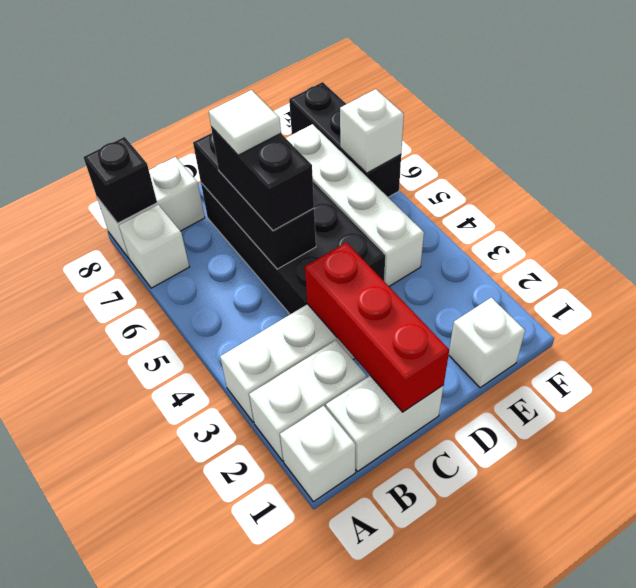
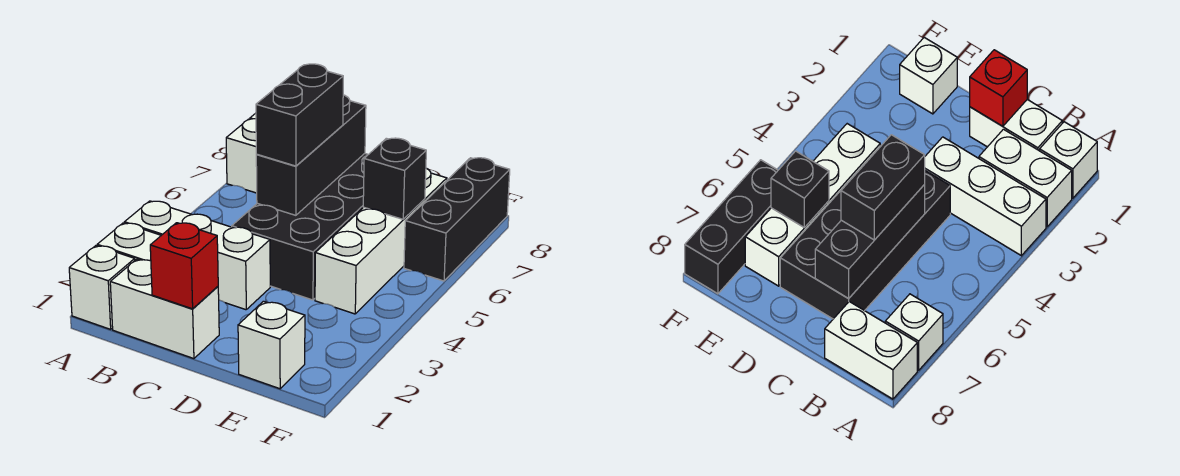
black 1x1 brick [84,137,157,223] -> black 1x1 brick moved to [363,138,426,219]
red 1x3 brick [305,242,449,412] -> red 1x1 brick [150,223,218,309]
white 1x1 tile [209,90,281,155] -> none
white 1x1 brick [340,89,404,173] -> none

